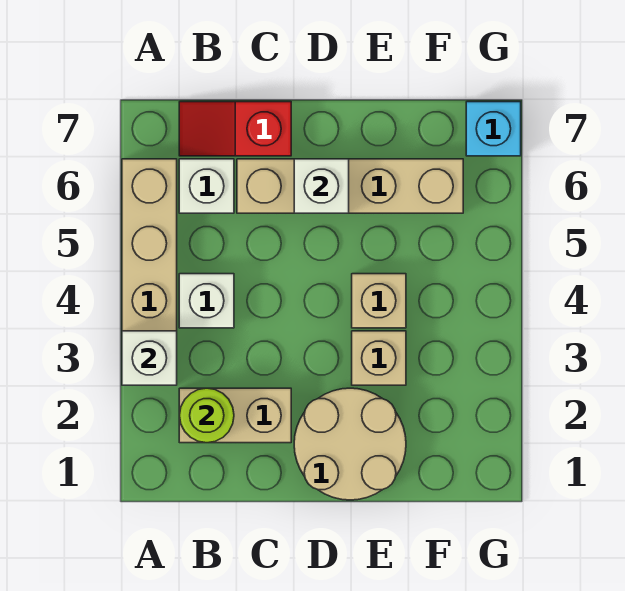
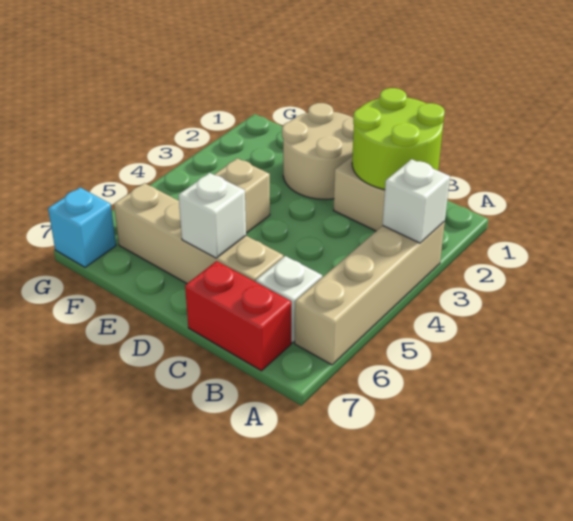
lime 1x1 round brick [179,388,234,443] -> lime 2x2 round brick [352,88,445,189]
white 1x1 brick [179,274,234,328] -> none
red 1x2 slope [179,102,291,156] -> red 1x2 brick [185,261,291,371]
tan 1x1 brick [352,331,406,385] -> none

